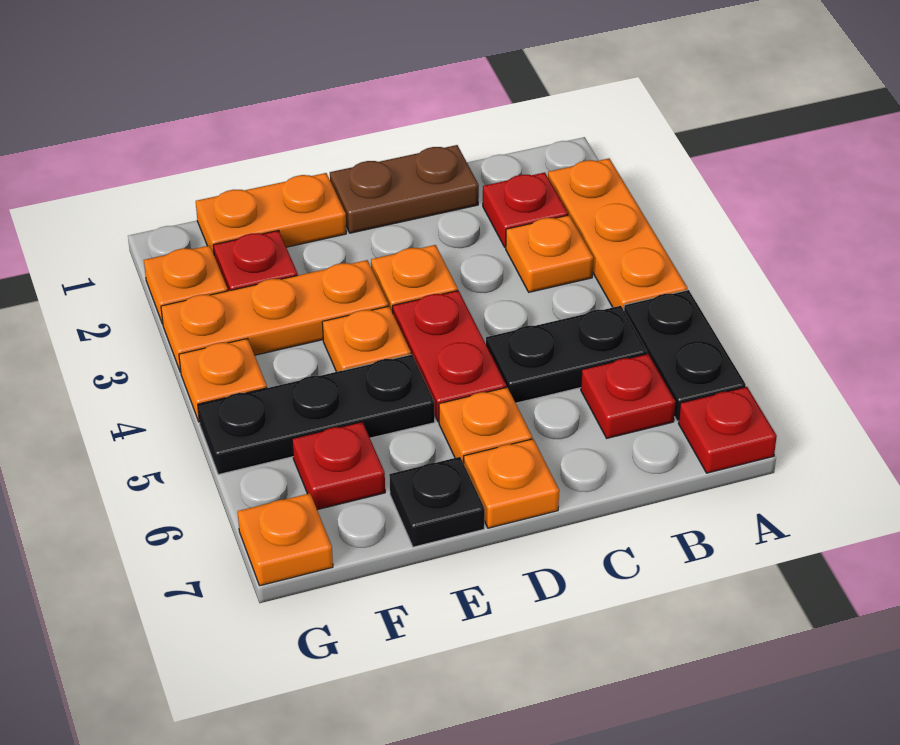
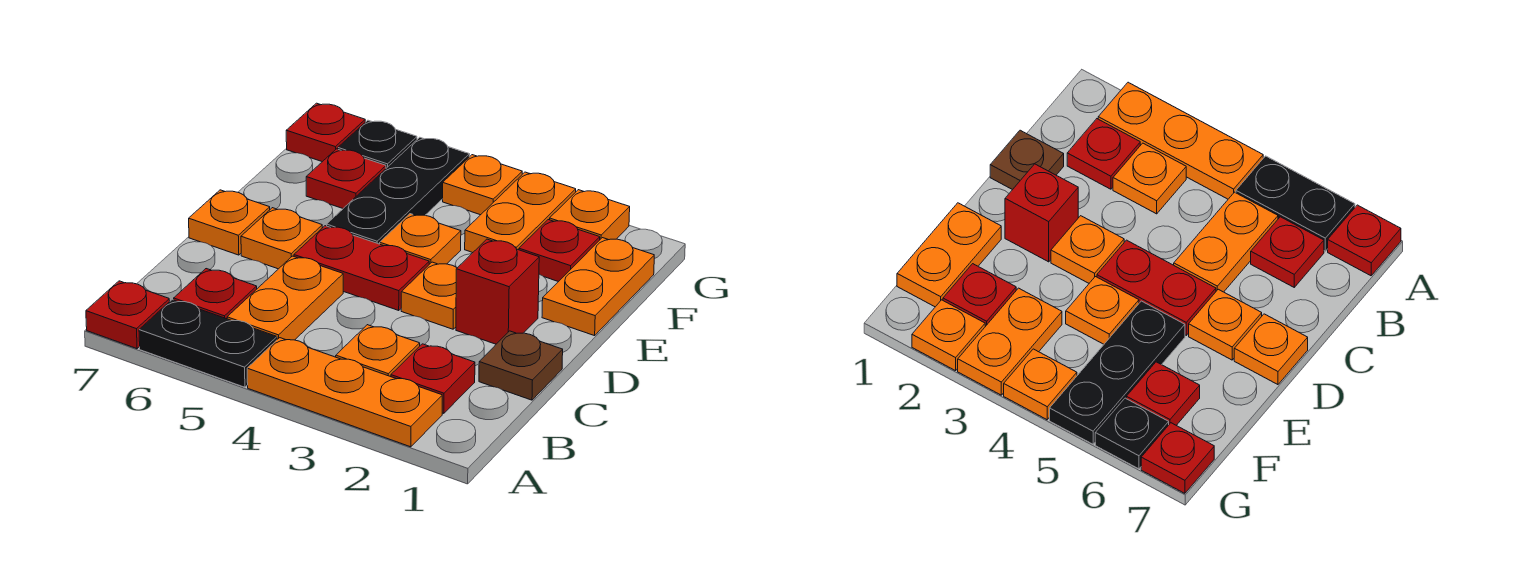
black 1x2 plate [486,306,647,403] -> orange 1x2 plate [227,256,343,340]
brown 1x2 plate [330,145,479,233] -> brown 1x1 plate [479,331,563,400]
none -> red 1x1 brick [456,239,539,344]
orange 1x3 plate [161,260,388,372] -> orange 1x2 plate [465,172,576,253]
black 1x1 plate [389,457,485,547] -> black 1x1 plate moved to [338,120,417,168]
orange 1x1 plate [238,493,333,586] -> red 1x1 plate [286,103,365,162]

